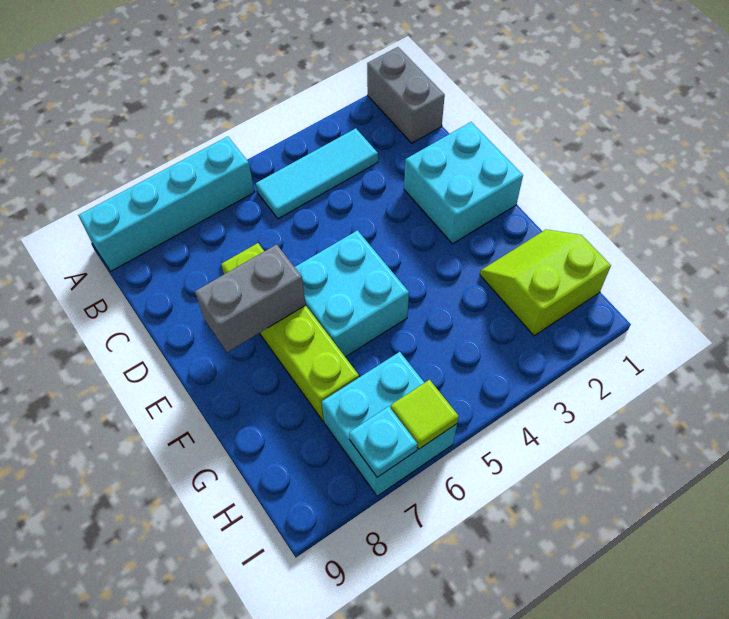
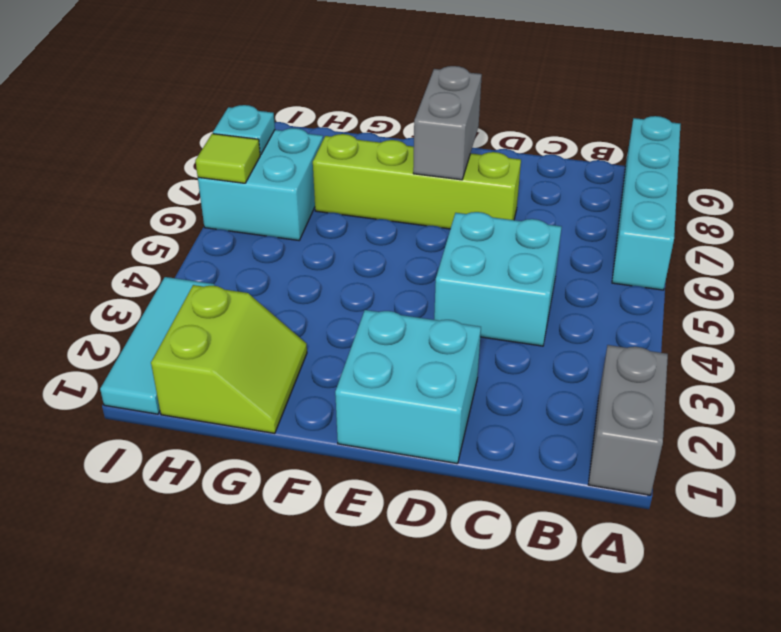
grey 1x2 brick [367,47,445,143] -> grey 1x2 brick turned to [588,345,668,495]
cyan 1x3 tile [256,128,378,219] -> cyan 1x3 tile moved to [100,277,215,414]
cyan 2x2 brick [295,230,409,357] -> cyan 2x2 brick moved to [434,212,562,346]

